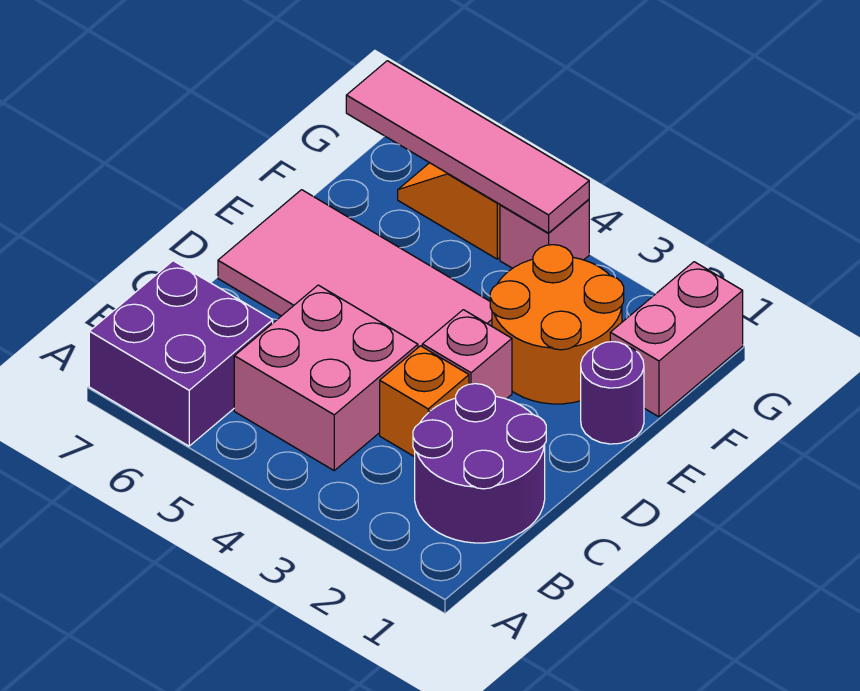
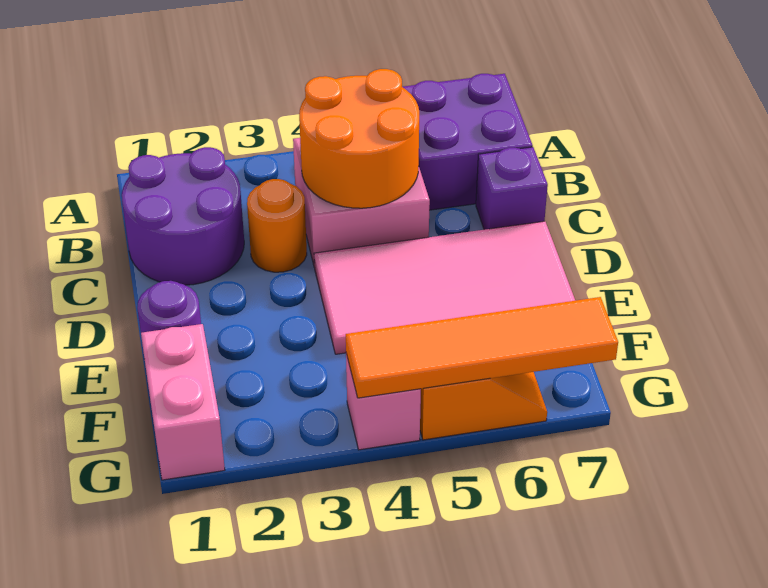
orange 1x1 brick [380,346,469,457] -> orange 1x1 round brick [247,179,307,272]
none -> purple 1x1 brick [476,147,548,230]
pink 1x1 brick [422,310,512,399] -> none
orange 2x2 round brick [490,245,624,404] -> orange 2x2 round brick moved to [299,69,419,208]
pink 1x4 tile [346,61,589,233] -> orange 1x4 tile [346,297,618,398]

